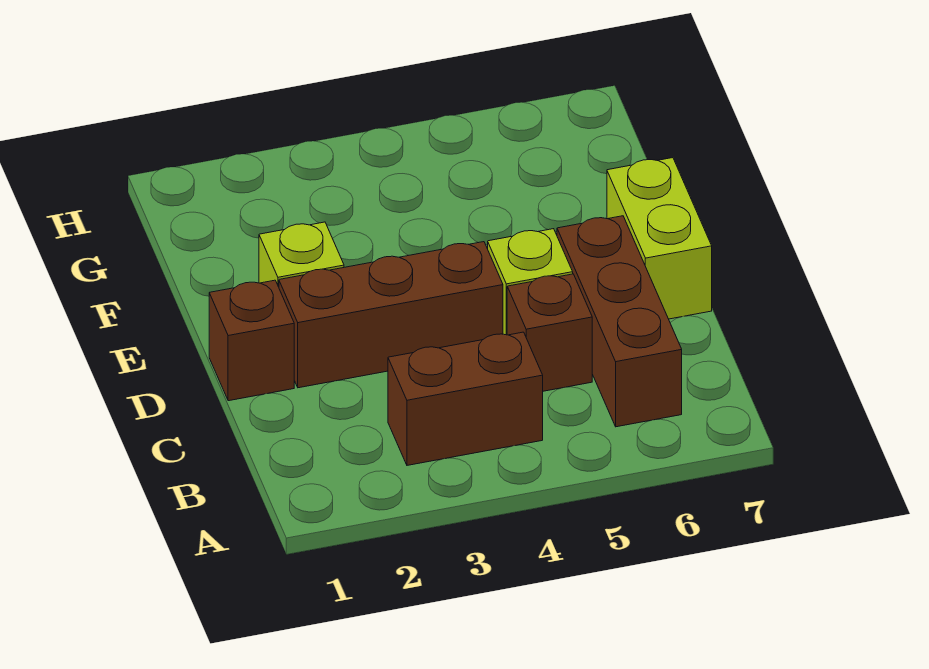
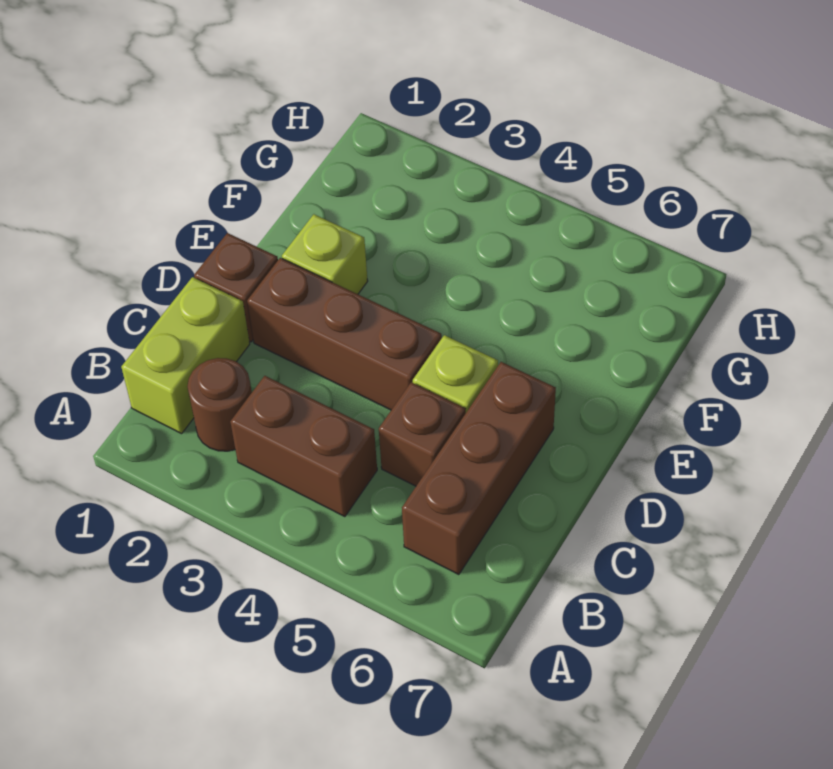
none -> brown 1x1 round brick [187,358,252,451]
lime 1x2 brick [607,158,712,319] -> lime 1x2 brick moved to [121,277,250,434]

